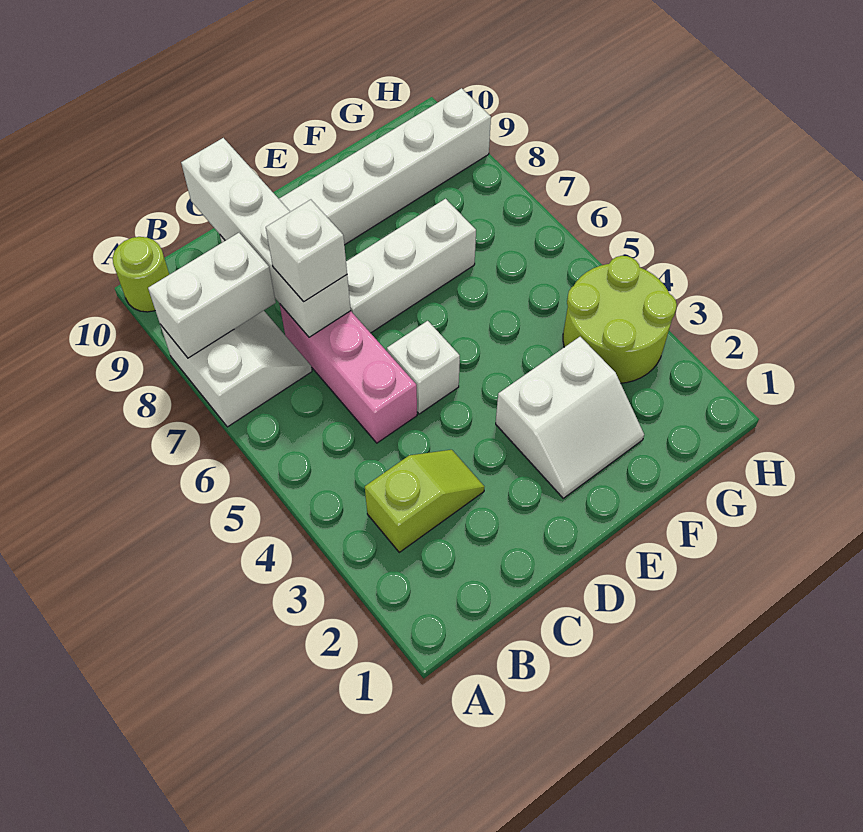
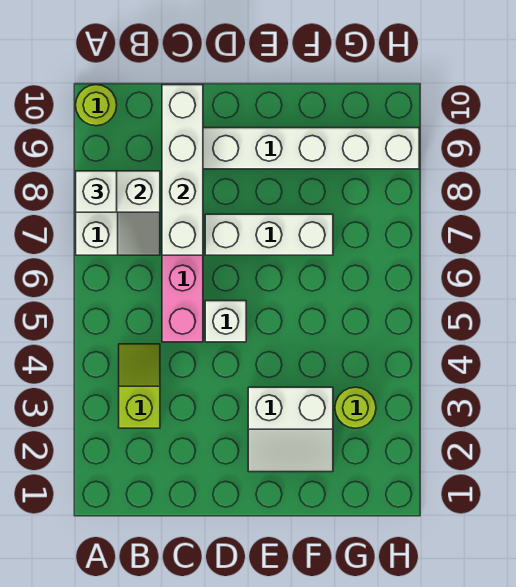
lime 1x2 slope [365,450,484,552] -> lime 1x2 slope turned to [119,344,160,428]
white 1x1 brick [266,200,347,302] -> white 1x1 brick moved to [76,171,117,212]
lime 2x2 round brick [563,256,677,383] -> lime 1x1 round brick [335,387,376,428]

